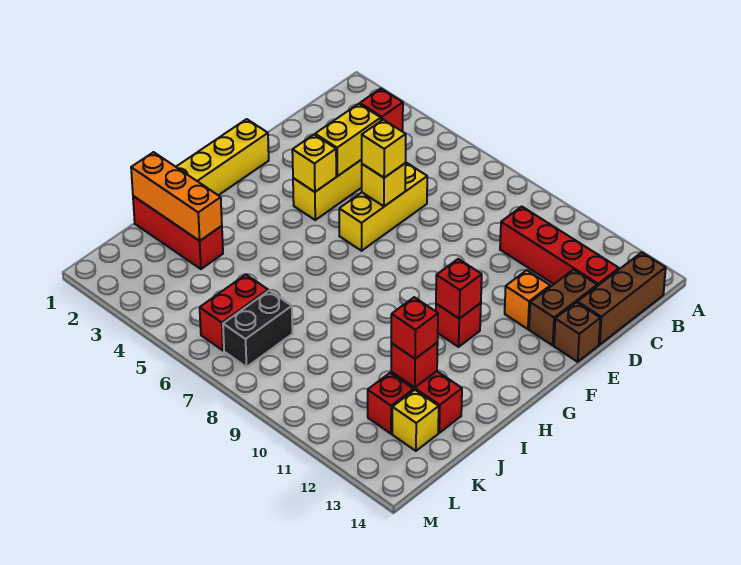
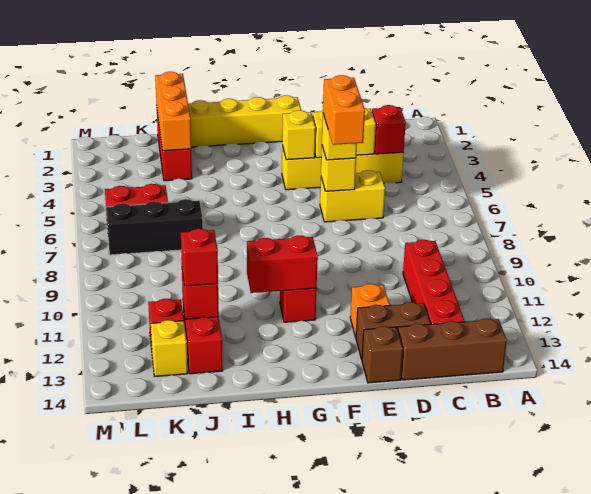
yellow 1x3 brick [339,163,427,251] -> yellow 1x2 brick [320,170,385,222]
none -> orange 1x2 brick [323,75,365,145]
red 1x1 brick [436,259,482,319] -> red 1x2 brick [247,236,318,293]
black 1x2 brick [223,291,293,367] -> black 1x3 brick [106,199,203,255]

